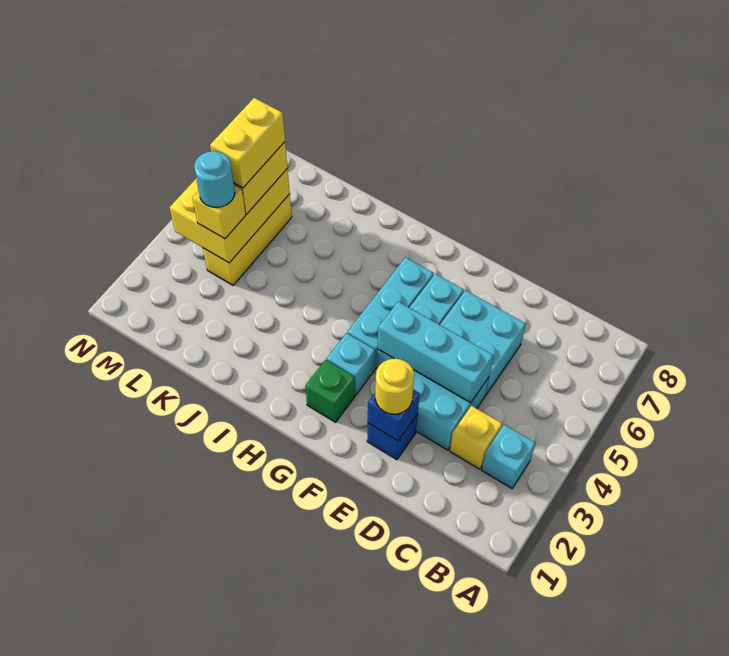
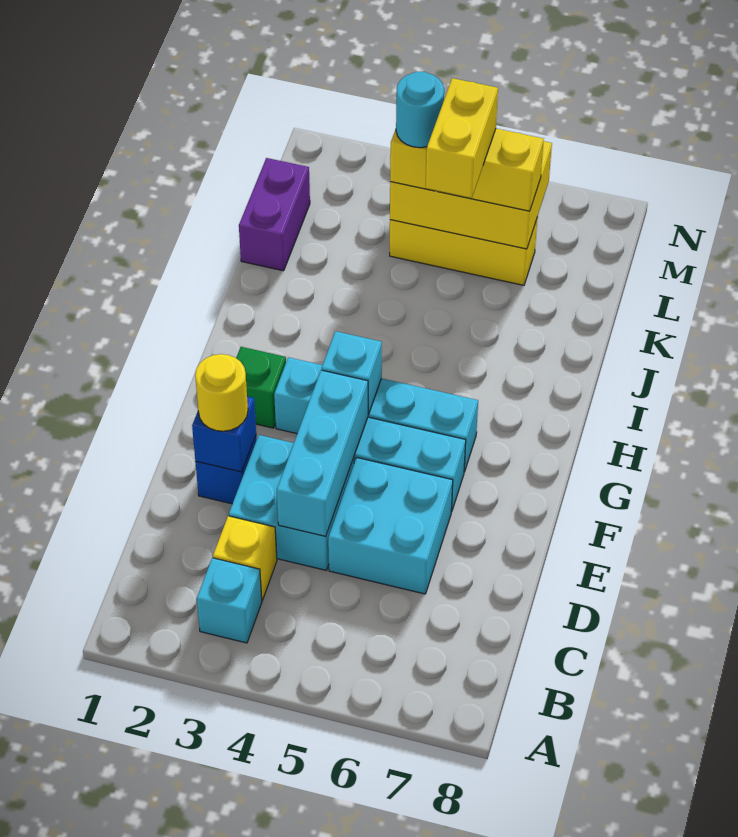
none -> cyan 1x1 brick [322,331,382,415]
none -> purple 1x2 brick [239,158,310,271]
yellow 1x2 brick [210,98,285,188] -> yellow 1x2 brick turned to [426,78,498,198]

